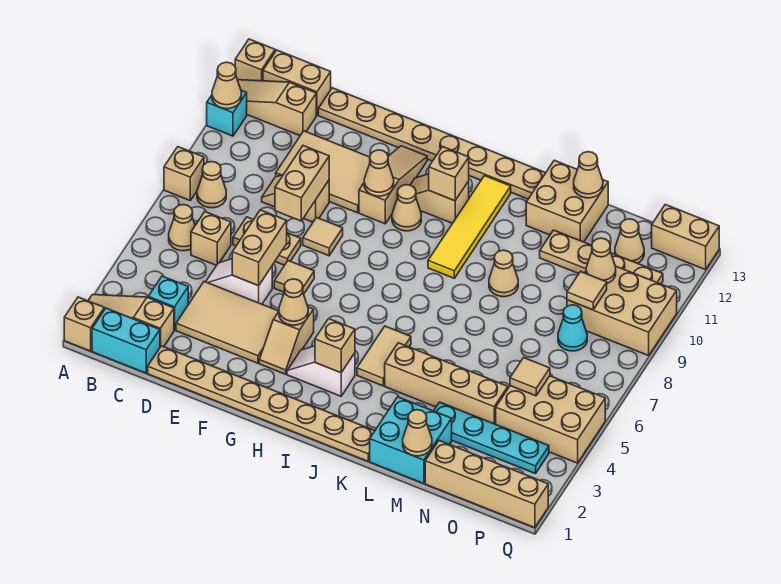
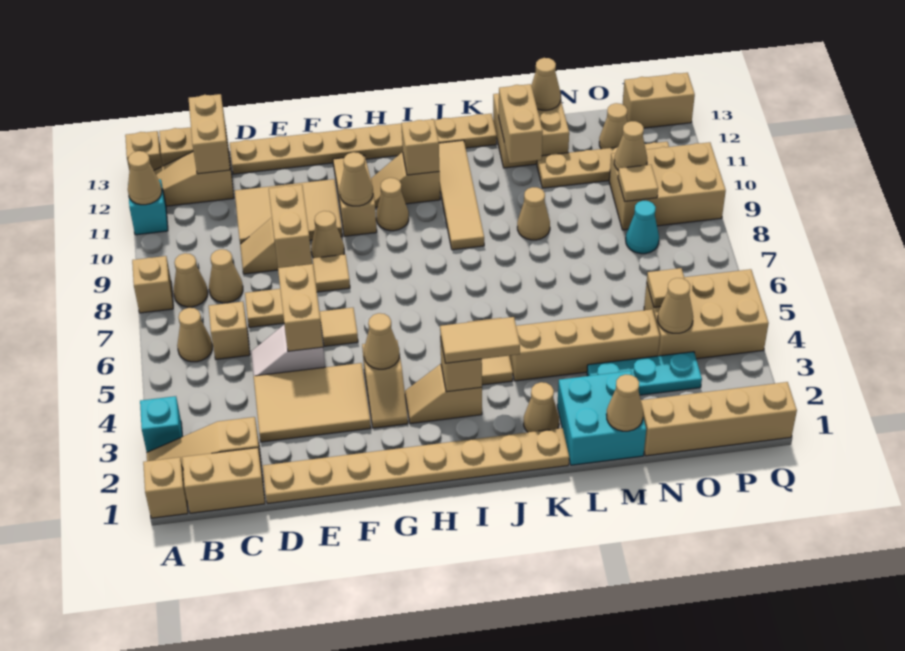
cyan 1x2 brick [92,308,160,373] -> tan 1x2 brick [182,448,265,513]
cyan 1x1 brick [148,276,188,330] -> cyan 1x1 brick moved to [140,396,182,452]
none -> tan 1x1 cone [209,249,243,303]
none -> tan 1x2 brick [189,94,230,174]
none -> tan 1x1 cone [311,211,344,258]
white 1x2 slope [287,346,355,396] -> tan 1x2 slope [405,364,482,424]
none -> tan 1x2 tile [440,317,520,363]
yellow 1x4 tile [428,176,511,278] -> tan 1x4 tile [439,140,484,250]
none -> tan 1x1 cone [524,382,559,432]
none -> tan 1x2 brick [499,84,543,163]
cyan 1x4 plate [434,402,549,474] -> cyan 1x3 plate [587,352,702,395]
none -> tan 1x1 cone [658,278,693,333]

